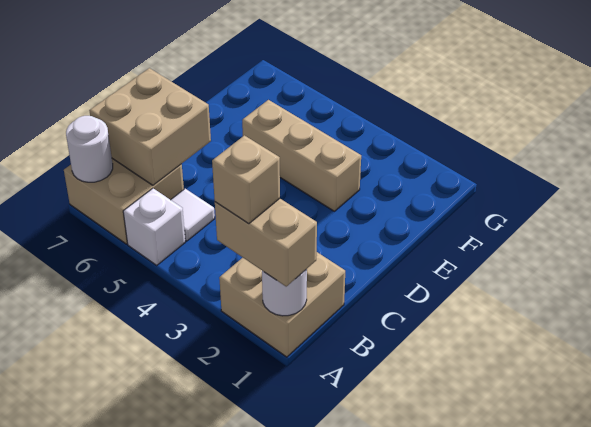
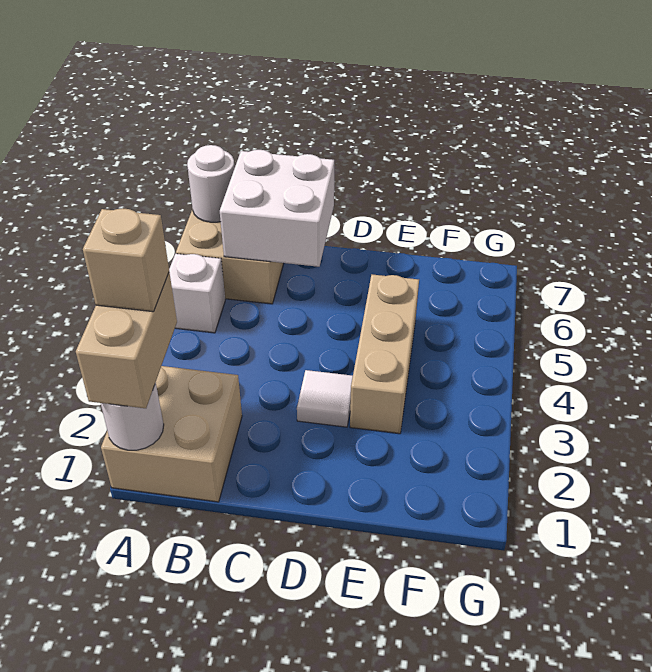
white 1x1 tile [171,189,215,241] -> white 1x1 tile moved to [297,370,353,427]
tan 2x2 brick [89,68,211,185] -> white 2x2 brick [220,150,334,267]

